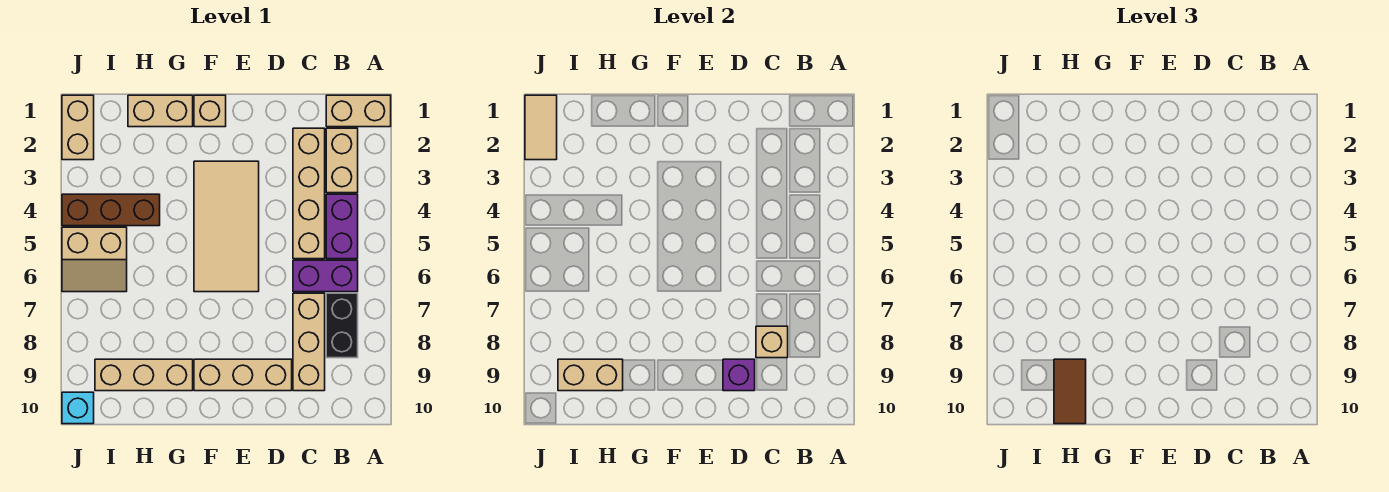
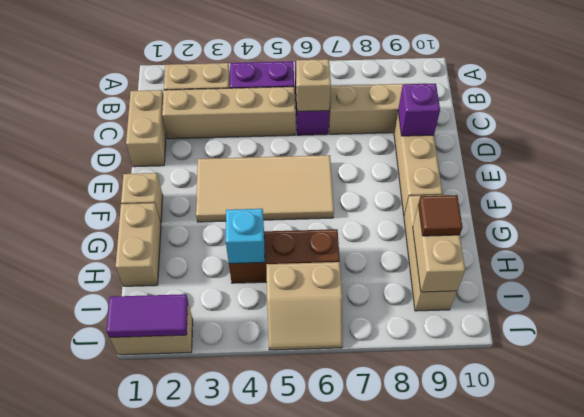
tan 1x2 brick [326,95,391,127] -> tan 1x2 brick moved to [126,90,166,167]
black 1x2 brick [326,293,358,358] -> none
tan 1x1 brick [756,326,788,358] -> tan 1x1 brick moved to [296,59,331,111]
brown 1x3 brick [62,194,160,226] -> brown 1x3 brick turned to [229,229,340,283]
brown 1x2 tile [1054,359,1086,424] -> brown 1x1 tile [418,195,462,236]
tan 2x2 slope [62,227,127,292] -> tan 2x2 slope turned to [266,262,343,350]
tan 1x2 tile [525,95,557,160] -> purple 1x2 tile [106,294,188,337]
cyan 1x1 brick [62,392,94,424] -> cyan 1x1 brick moved to [226,209,265,263]

